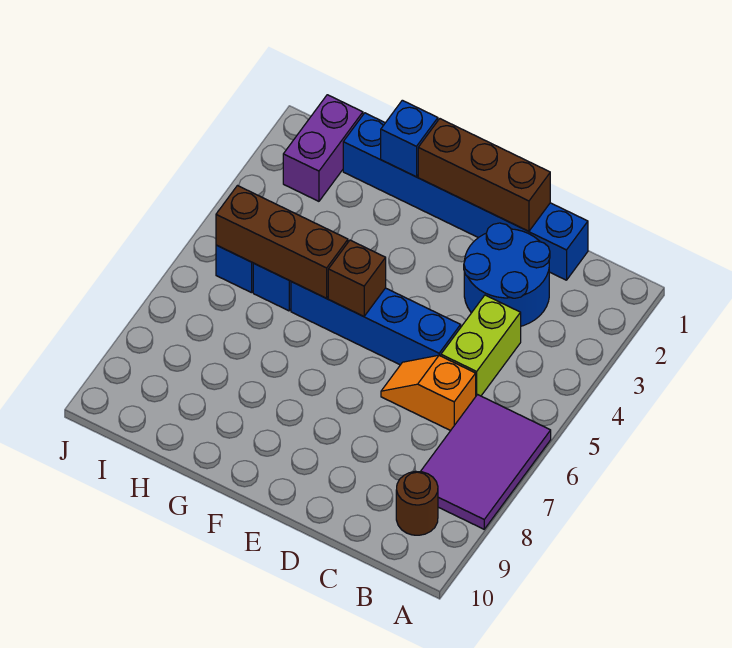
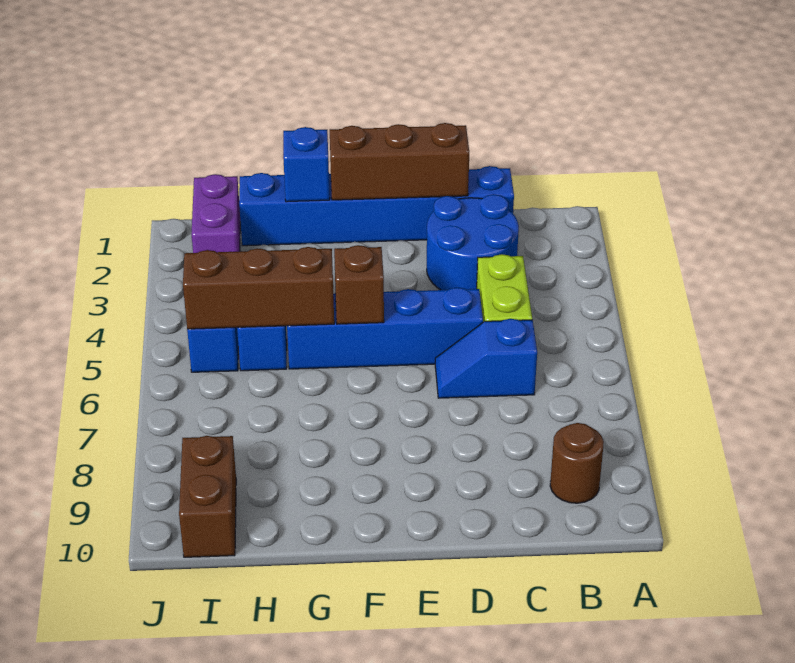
purple 2x3 tile [420,395,551,529] -> none
orange 1x2 slope [381,355,476,431] -> blue 1x2 slope [435,319,537,398]
none -> brown 1x2 brick [179,436,236,557]

